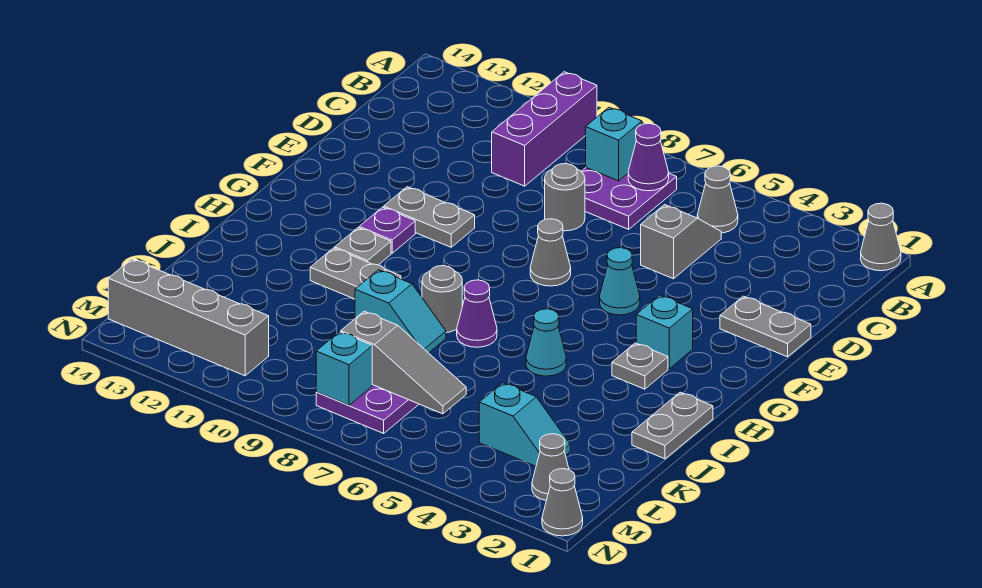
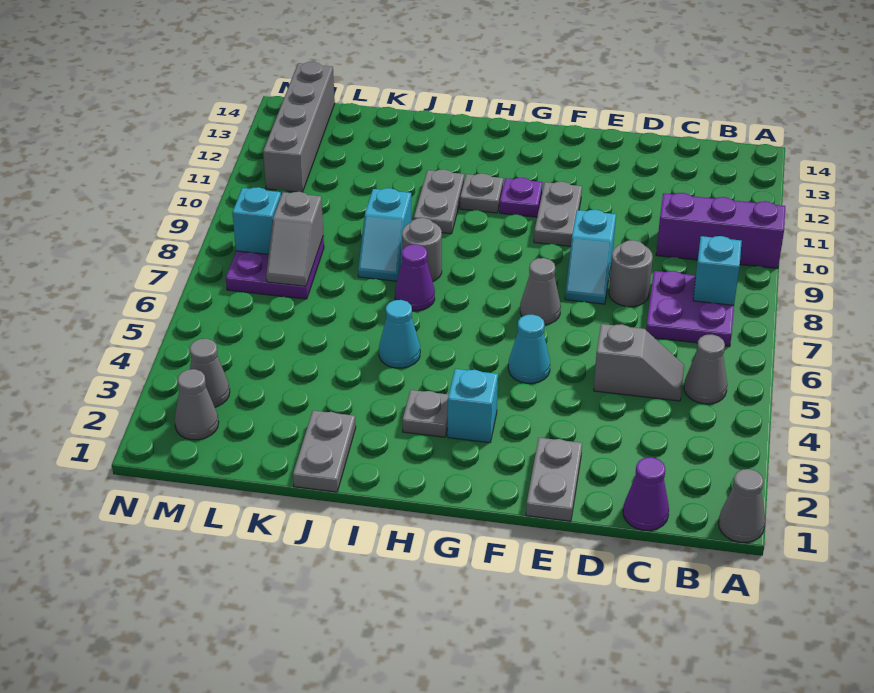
purple 1x1 cone [628,123,669,191] -> purple 1x1 cone moved to [623,457,669,530]
grey 1x2 plate [632,392,713,459] -> grey 1x2 plate turned to [293,411,356,492]
cyan 1x2 slope [479,383,570,466] -> cyan 1x2 slope moved to [565,210,616,304]
grey 1x3 slope [341,311,466,414] -> grey 1x2 slope [266,192,323,286]
grey 1x1 cone [542,469,583,536] -> grey 1x1 cone moved to [190,339,230,407]

